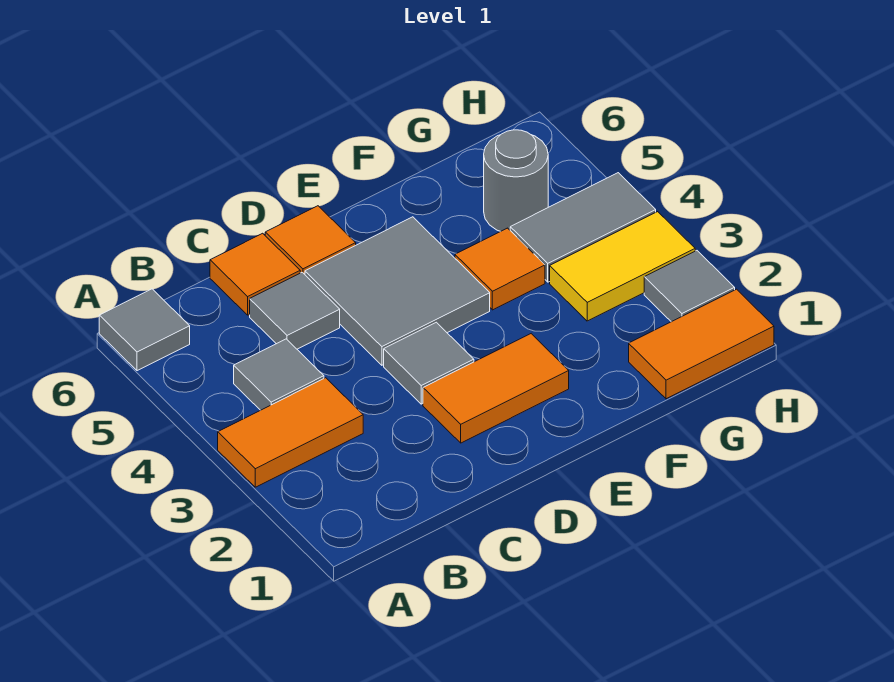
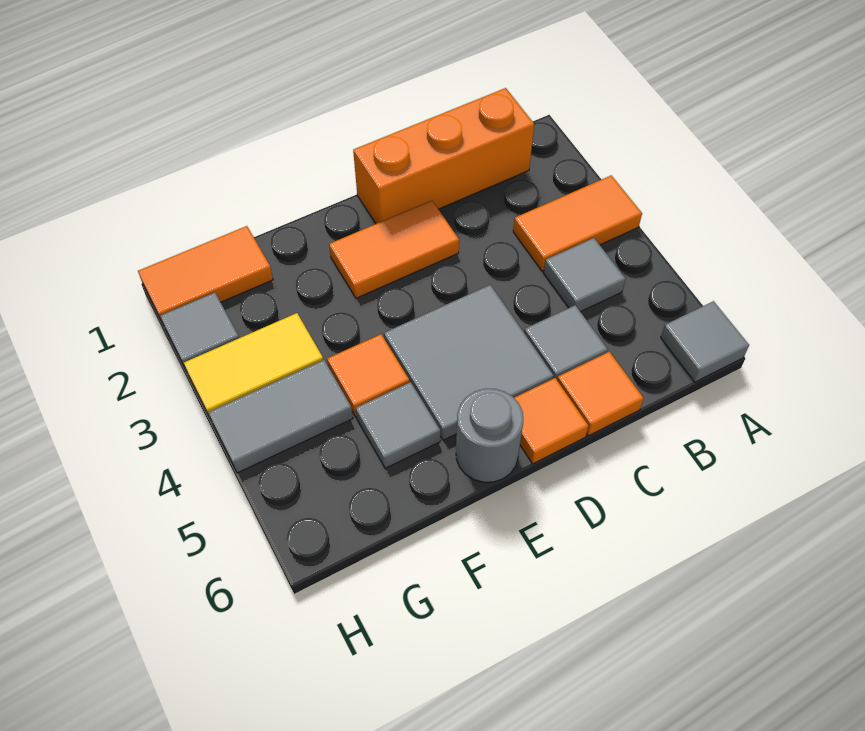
none -> orange 1x3 brick [353,88,534,224]
grey 1x1 tile [384,322,474,404] -> grey 1x1 tile moved to [356,382,440,468]
grey 1x1 round brick [484,130,548,231] -> grey 1x1 round brick moved to [456,389,523,482]

